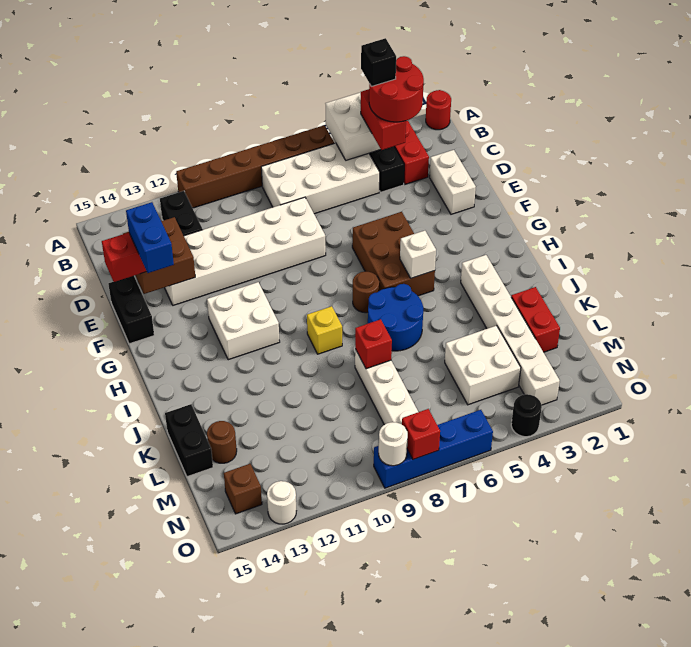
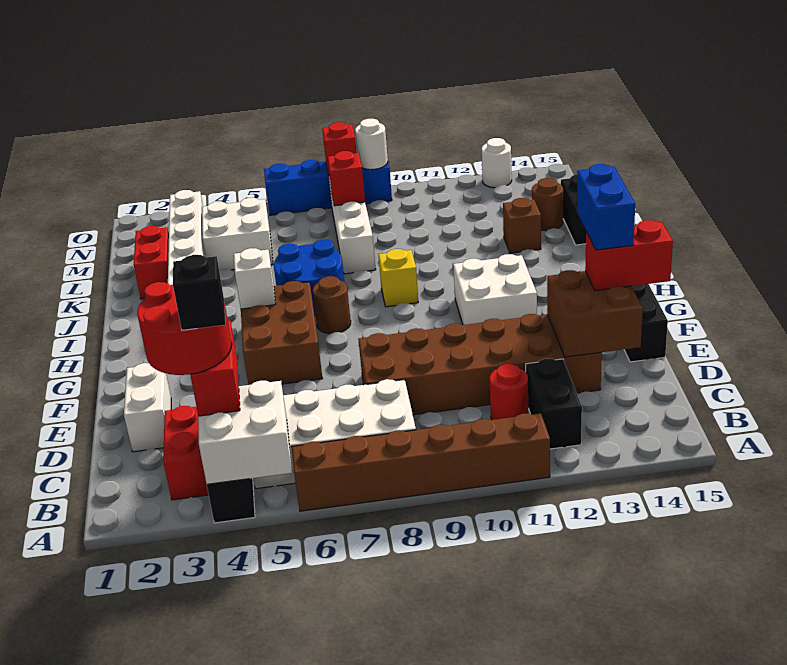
red 1x1 round brick [426,90,451,130] -> red 1x1 round brick moved to [490,364,528,420]
white 2x6 brick [165,197,326,305] -> brown 2x6 brick [358,314,602,415]
red 1x1 brick [355,319,392,369] -> red 1x1 brick moved to [328,151,365,206]
brown 1x1 brick [224,464,262,514] -> brown 1x1 brick moved to [503,198,541,253]
black 1x1 round brick [511,394,542,437] -> none

